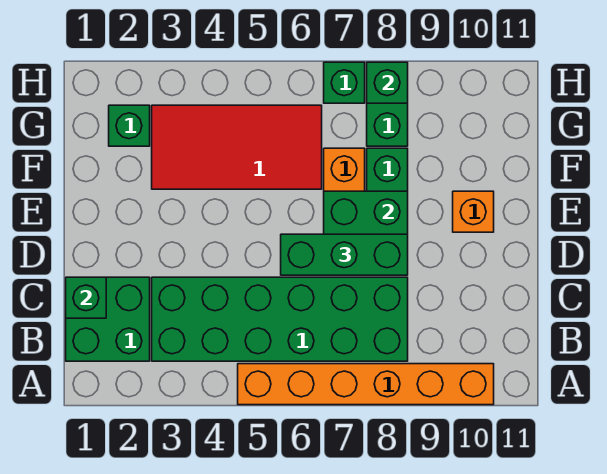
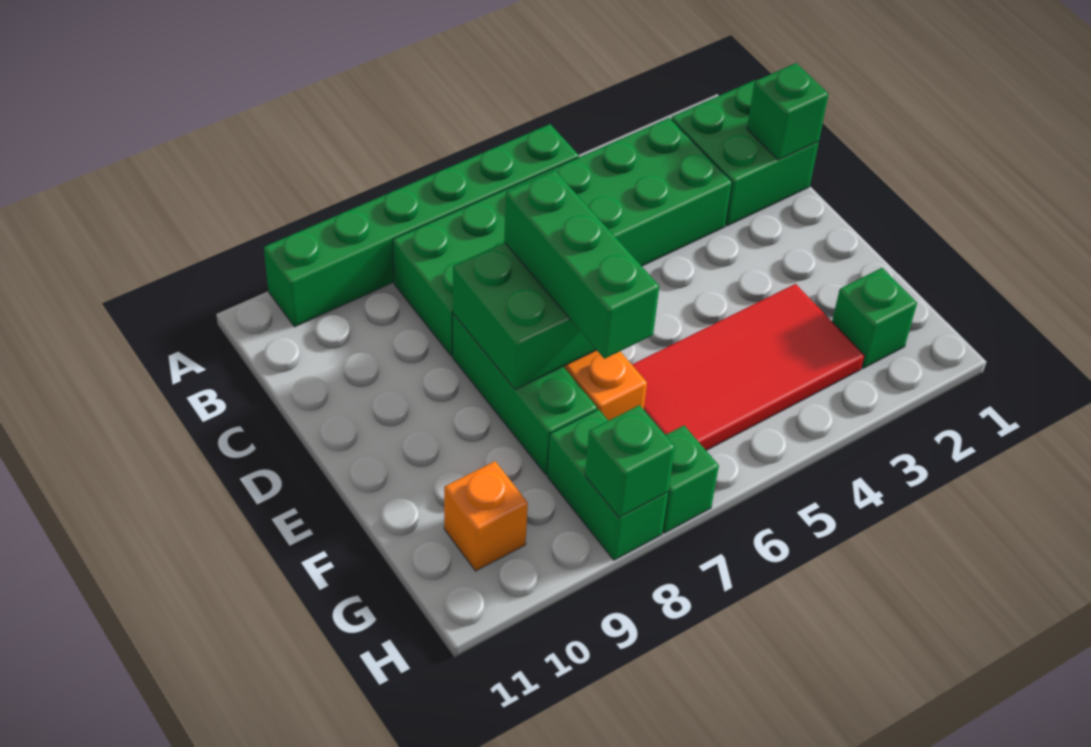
orange 1x6 brick [238,364,494,405] -> green 1x6 brick [264,124,579,327]
green 1x3 brick [281,234,408,275] -> green 1x3 brick turned to [504,171,659,359]
orange 1x1 brick [453,191,494,232] -> orange 1x1 brick moved to [444,461,528,571]

